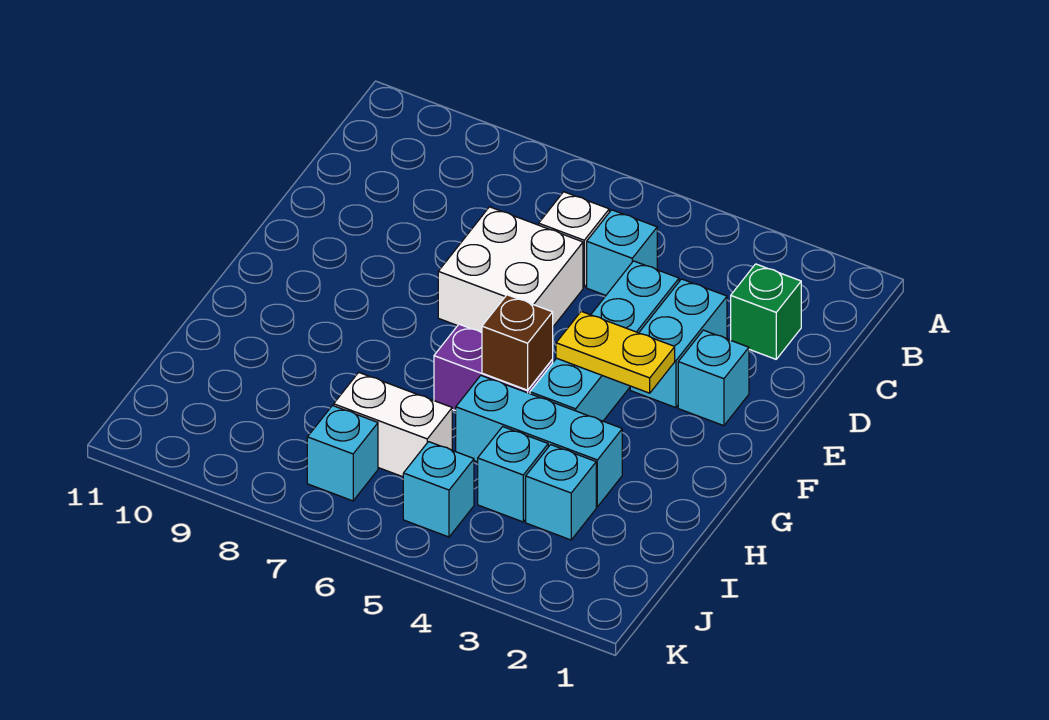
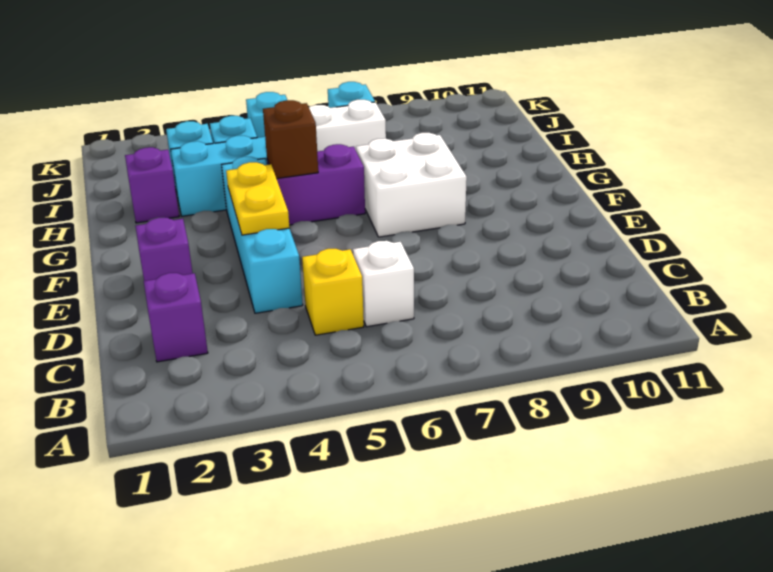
green 1x1 brick [731,264,801,359] -> purple 1x1 brick [144,273,208,362]
cyan 1x1 brick [587,210,657,295] -> yellow 1x1 brick [302,249,364,335]
cyan 1x2 brick [630,279,727,408] -> none
white 2x2 brick [438,207,583,333] -> white 2x2 brick moved to [356,133,467,237]
cyan 1x1 brick [678,330,749,426] -> purple 1x1 brick [136,218,193,281]
yellow 1x2 plate [556,311,675,393] -> yellow 1x2 plate turned to [226,162,290,235]
none -> purple 1x1 brick [125,147,179,223]

